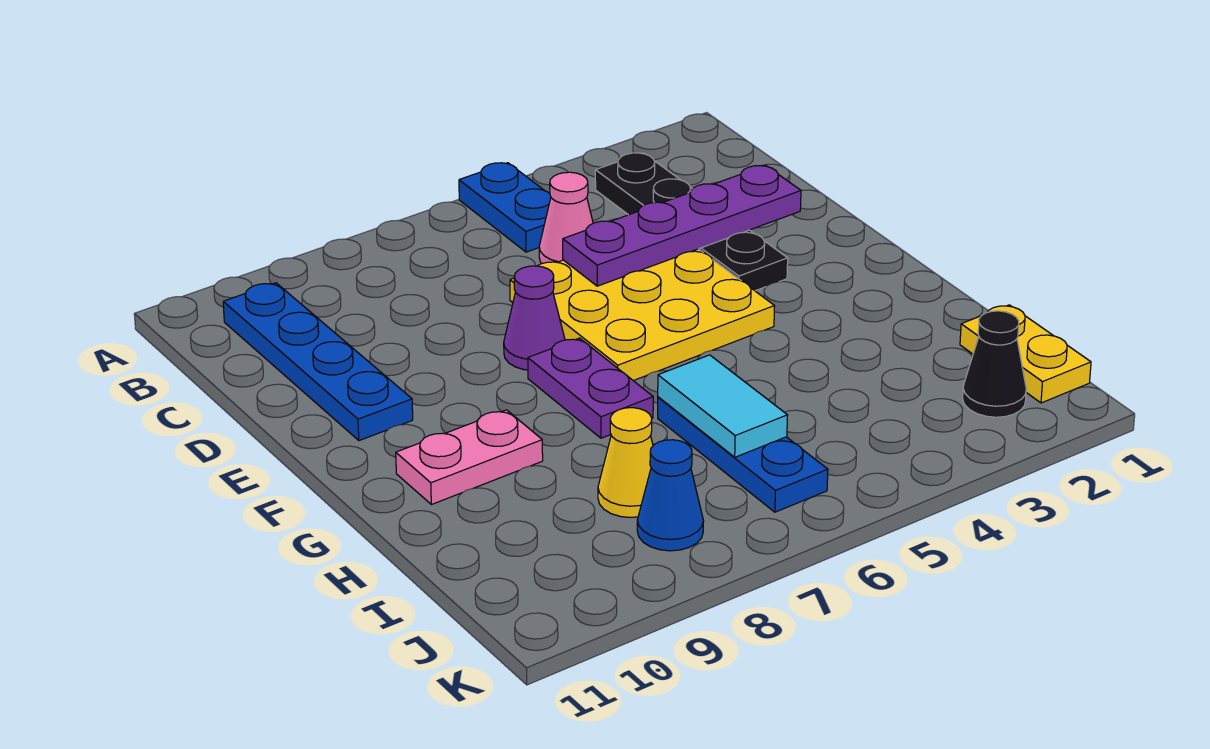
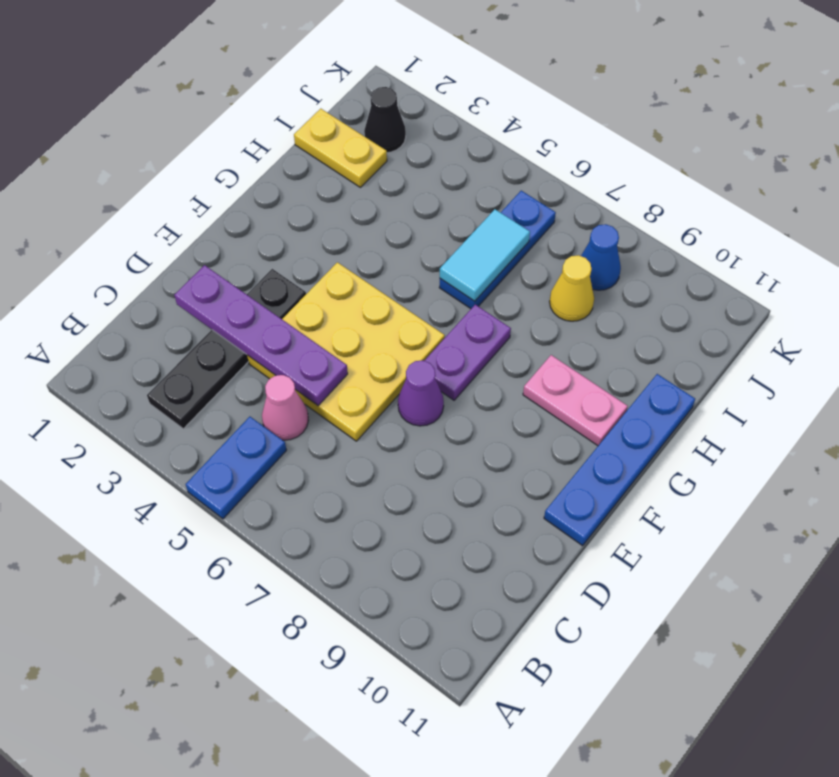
blue 1x4 plate [223,283,413,441] -> blue 1x4 plate moved to [544,374,695,546]
yellow 1x2 plate [960,305,1091,403] -> yellow 1x2 plate turned to [294,109,387,187]

